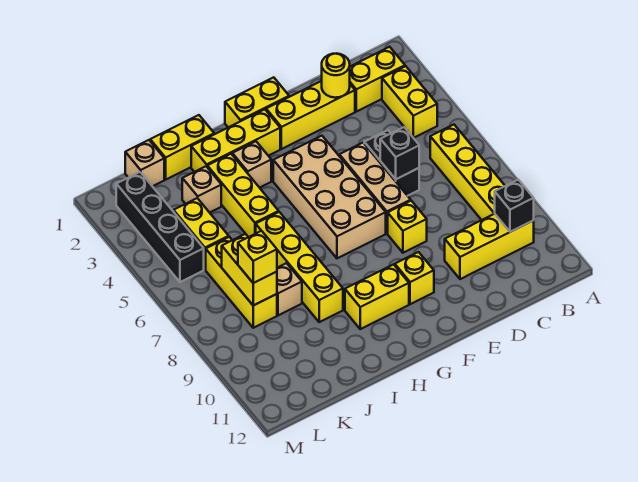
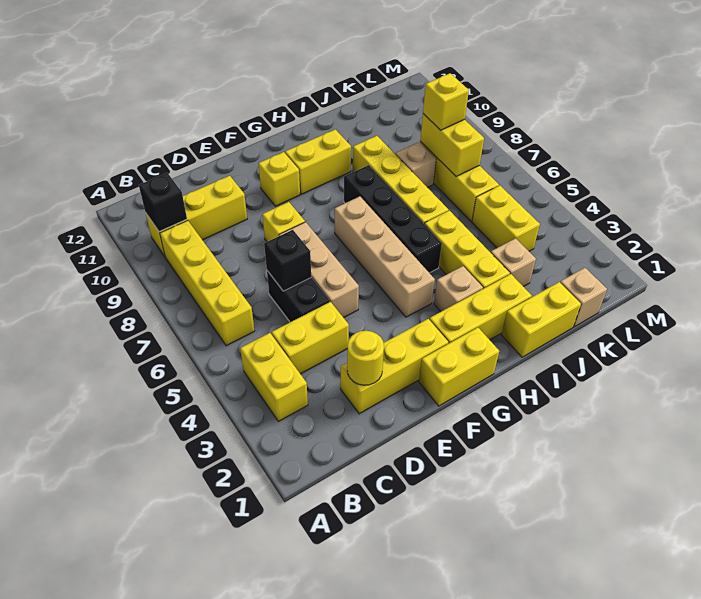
yellow 1x2 brick [350,47,405,112] -> yellow 1x2 brick moved to [272,302,349,374]
tan 2x4 brick [273,136,386,258] -> tan 1x4 brick [335,196,435,317]
black 1x4 brick [116,172,204,282] -> black 1x4 brick moved to [344,165,442,273]

